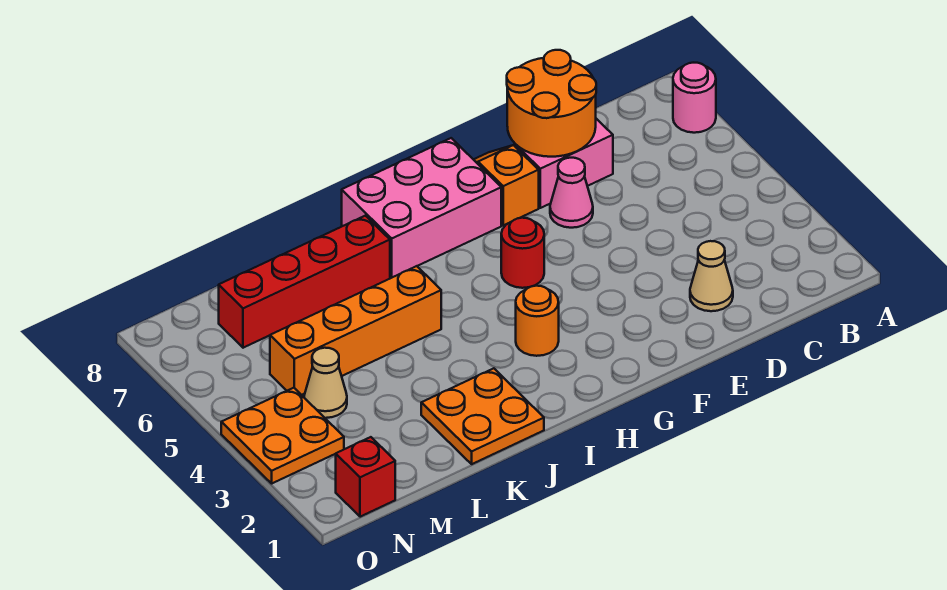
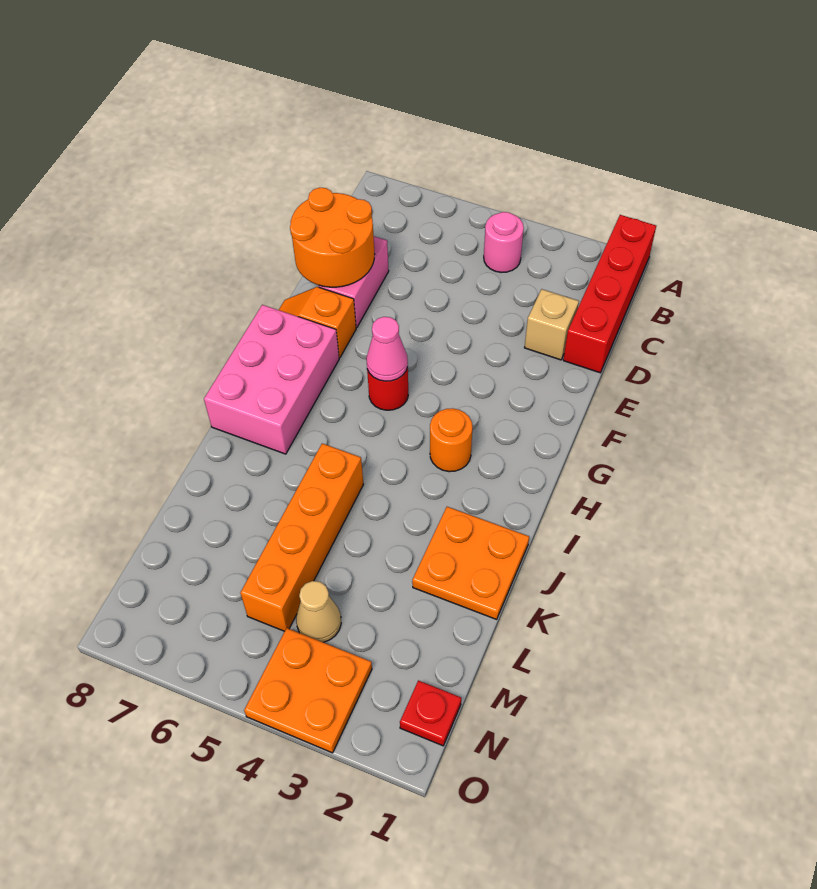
pink 1x1 round brick [673,63,716,133] -> pink 1x1 round brick moved to [484,212,524,273]
tan 1x1 cone [690,241,733,311] -> tan 1x1 brick [525,289,579,360]
pink 1x1 cone [550,158,593,228] -> pink 1x1 cone moved to [366,317,408,381]
red 1x4 brick [219,216,390,348] -> red 1x4 brick moved to [563,215,656,373]
red 1x1 brick [336,437,395,517] -> red 1x1 plate [400,680,461,746]

